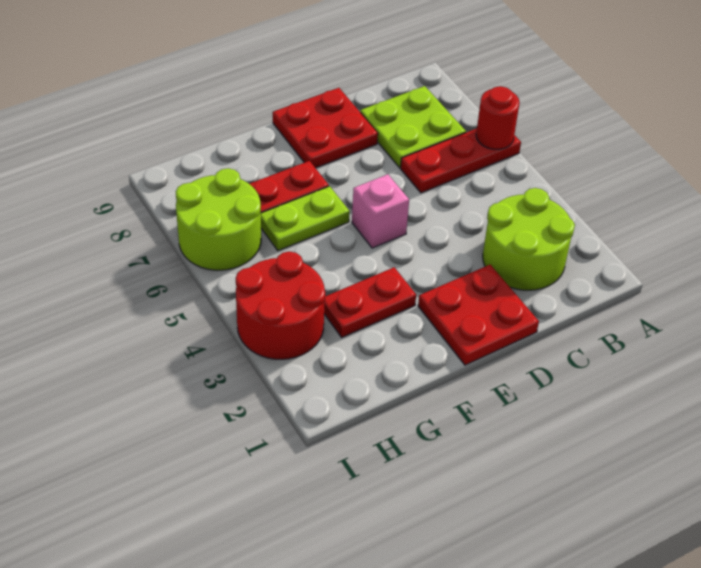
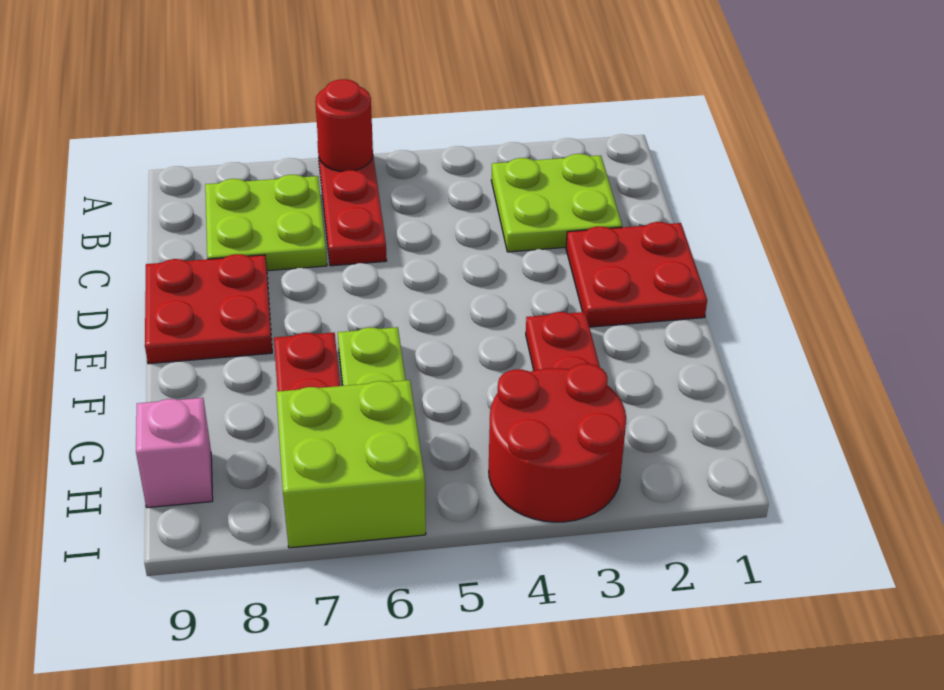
lime 2x2 round brick [483,188,575,290] -> lime 2x2 plate [491,154,622,252]
pink 1x1 brick [352,174,409,248] -> pink 1x1 brick moved to [136,398,213,508]
lime 2x2 round brick [176,168,261,270] -> lime 2x2 brick [276,380,426,548]

